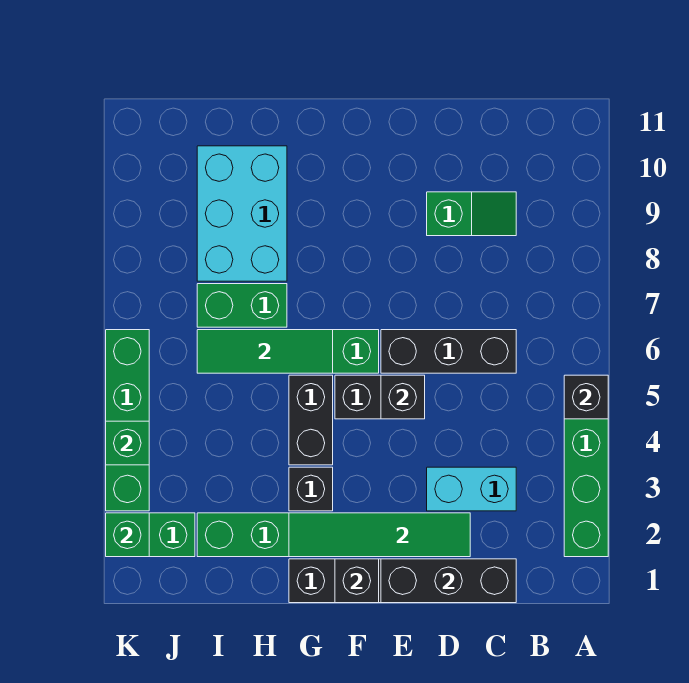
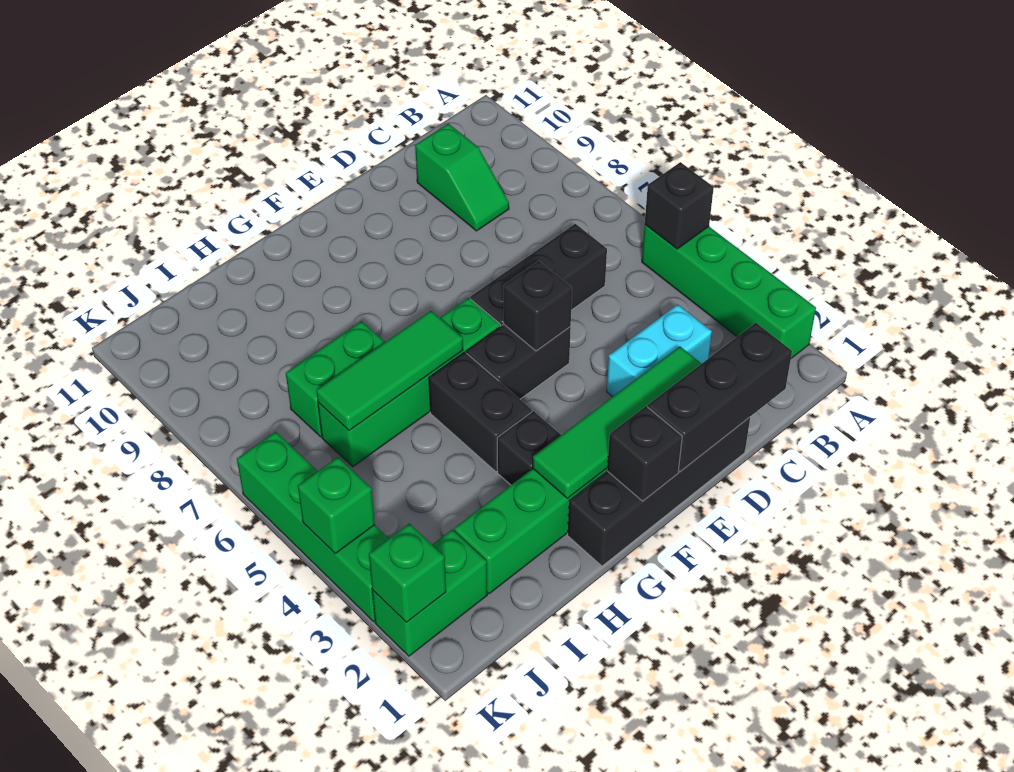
green 1x2 slope [427,192,516,236] -> green 1x2 slope turned to [415,124,509,231]
cyan 2x3 brick [197,146,287,281] -> none

